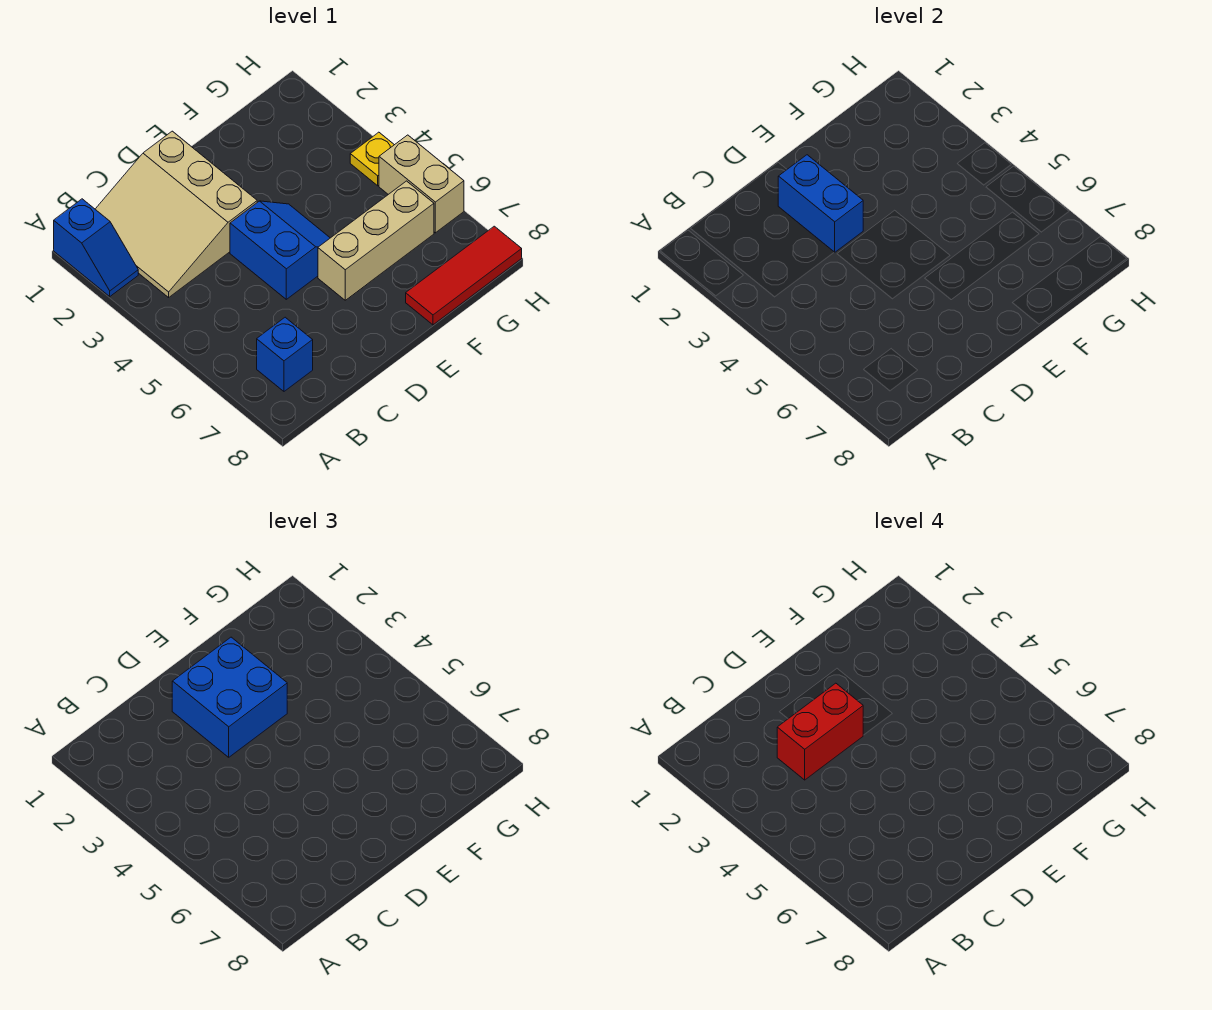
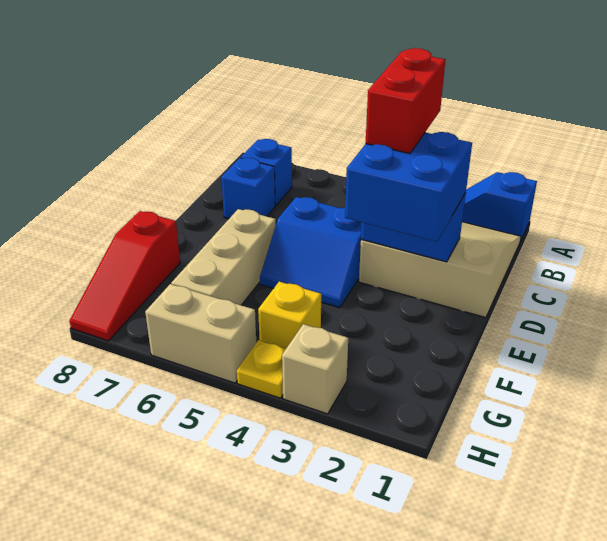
none -> blue 1x1 brick [221,158,275,219]
red 1x3 tile [406,226,522,325] -> red 1x3 slope [69,211,180,341]
none -> yellow 1x1 brick [258,282,321,349]
none -> tan 1x1 brick [282,324,348,414]

